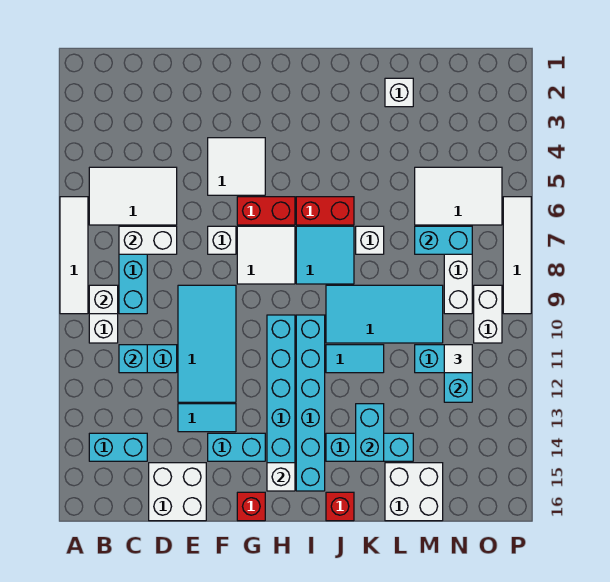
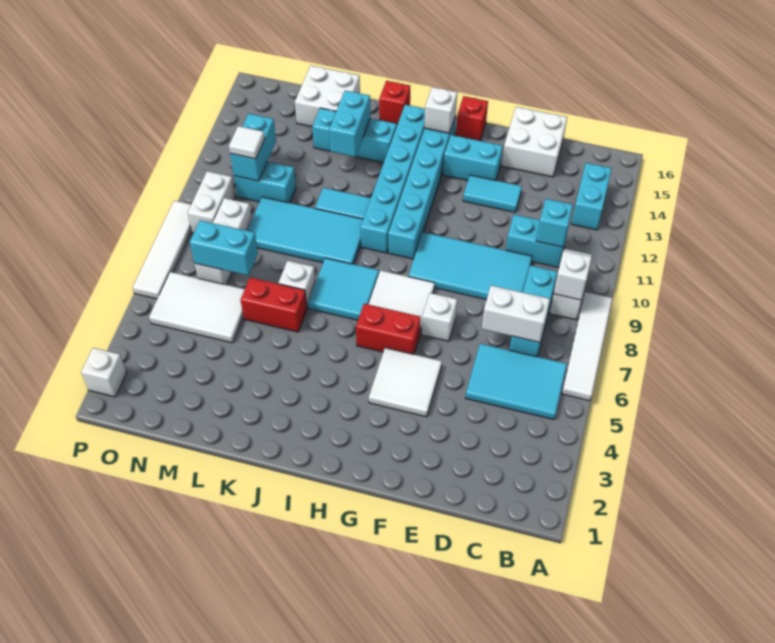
white 2x3 tile [89,167,177,225] -> cyan 2x3 tile [466,344,567,419]
cyan 1x2 brick [89,433,147,461] -> cyan 1x2 brick turned to [572,163,612,230]
cyan 2x4 tile [178,285,236,402] -> cyan 2x4 tile turned to [408,232,532,300]
red 1x2 brick [296,197,354,225] -> red 1x2 brick moved to [241,277,307,332]
white 1x1 brick [385,78,413,107] -> white 1x1 brick moved to [81,348,126,397]

